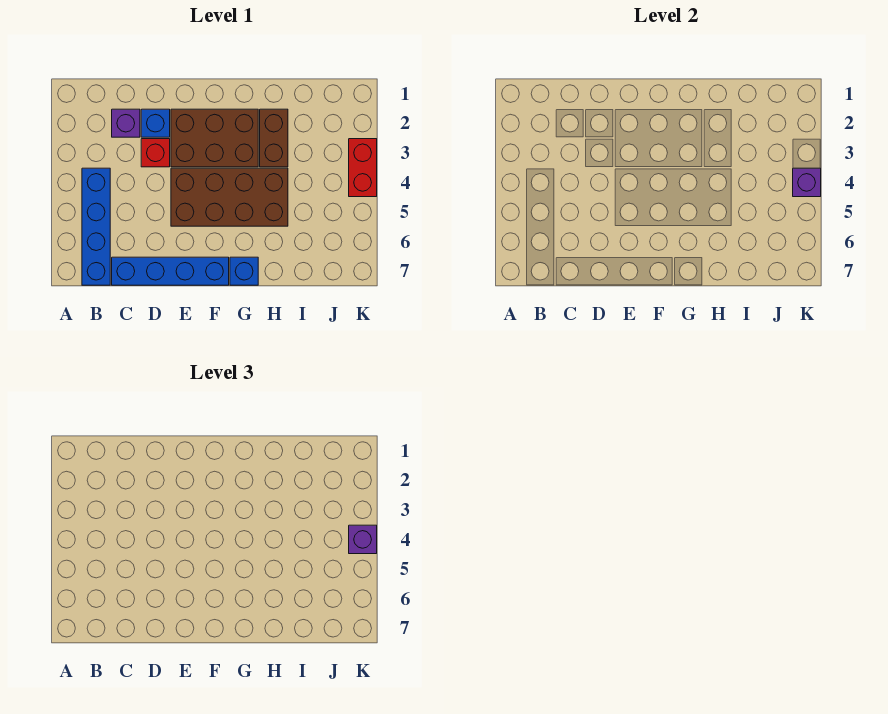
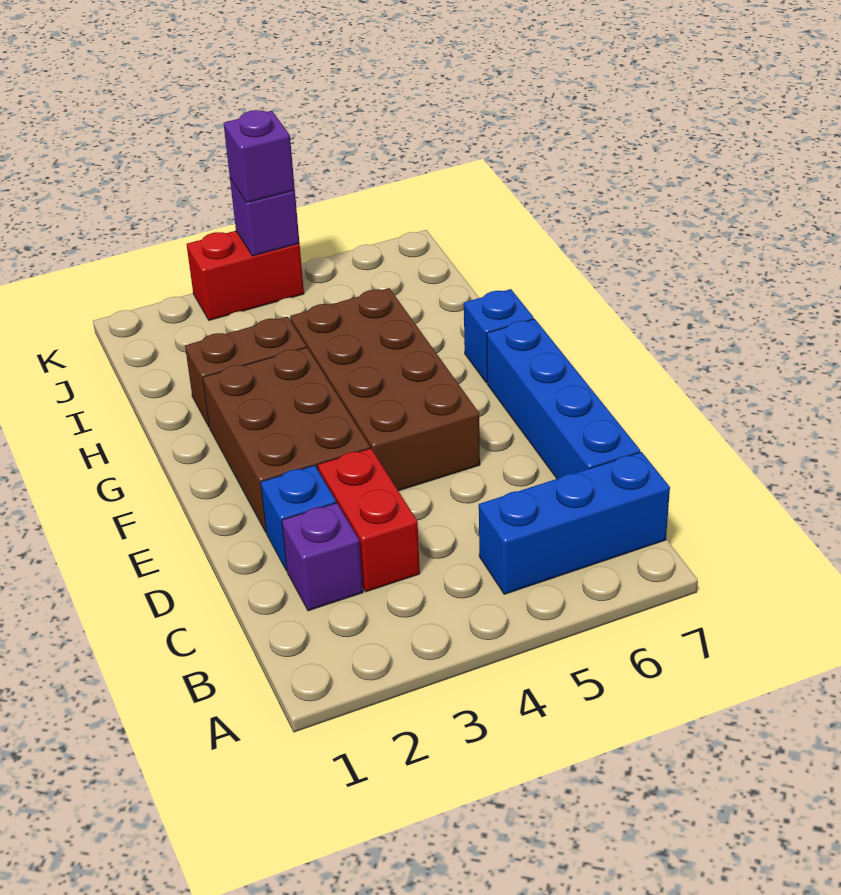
blue 1x4 brick [82,168,110,285] -> blue 1x3 brick [479,452,670,594]
red 1x1 brick [141,139,170,167] -> red 1x2 brick [318,448,420,592]

